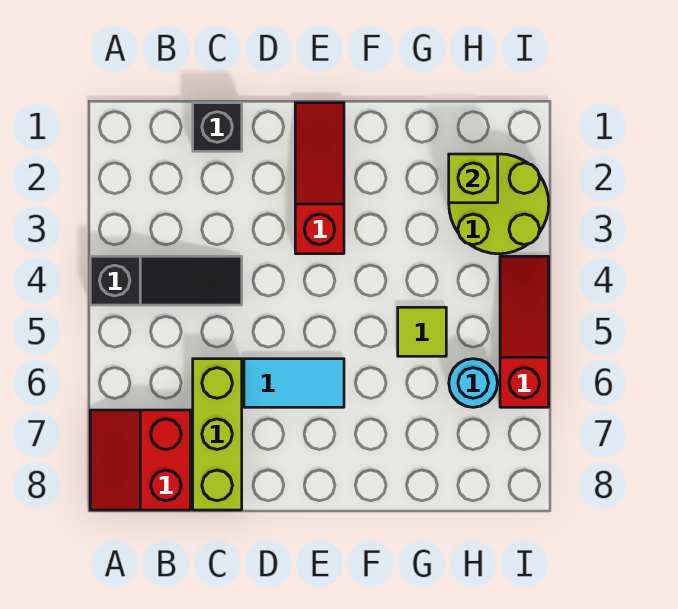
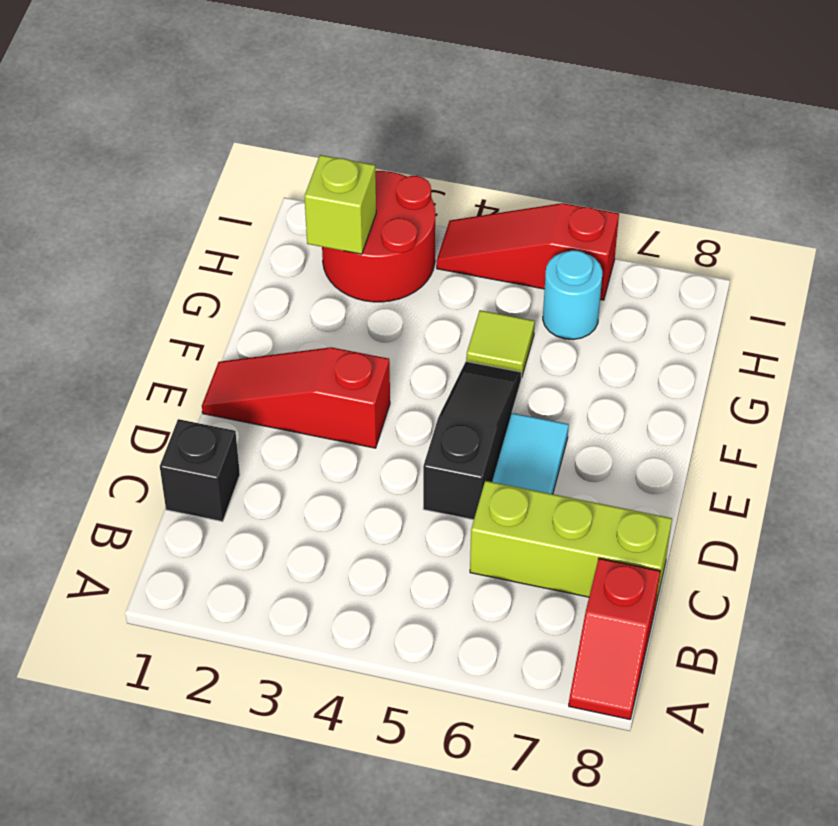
black 1x3 slope [90,256,242,305] -> black 1x3 slope moved to [423,361,522,520]
red 2x2 slope [90,410,190,510] -> red 1x2 slope [569,558,660,719]
lime 2x2 round brick [449,154,549,254] -> red 2x2 round brick [322,171,435,302]

